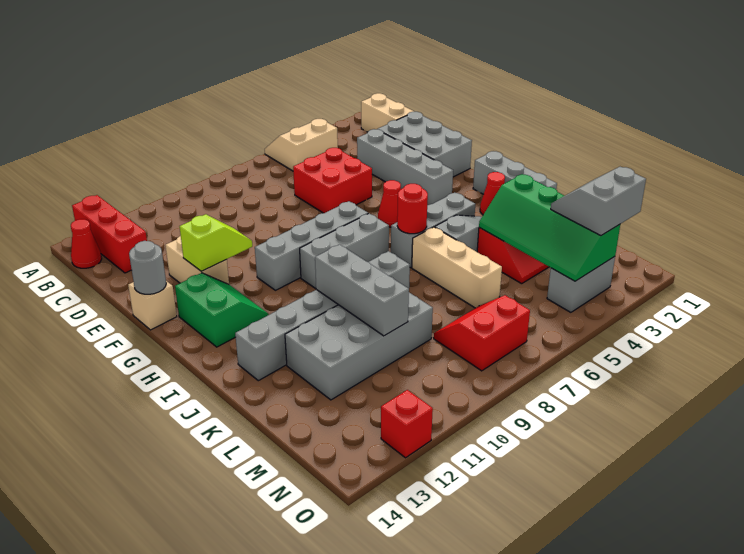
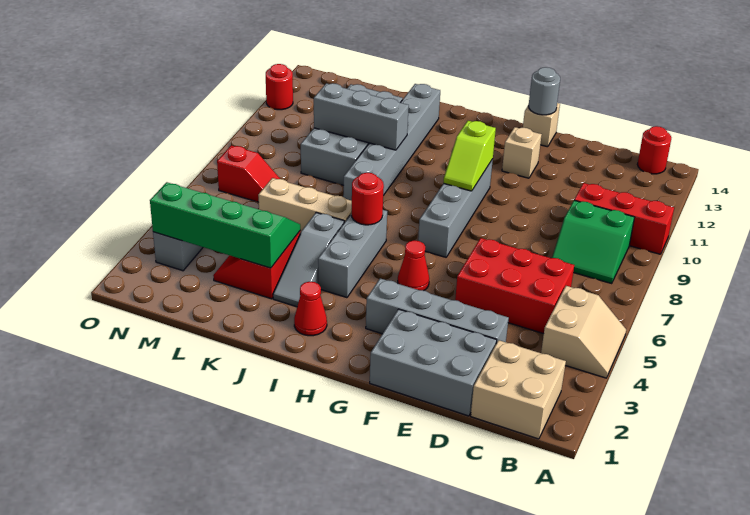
red 1x3 brick [72,195,147,273] -> red 1x3 brick moved to [574,183,674,254]
tan 1x2 brick [361,93,414,132] -> tan 2x2 brick [471,340,566,439]
red 1x1 cone [71,219,102,268] -> red 1x1 round brick [637,126,671,174]
red 2x2 brick [293,148,372,213] -> red 2x3 brick [455,238,574,334]
tan 1x2 brick [165,236,229,284] -> tan 1x1 brick [502,127,542,178]
lime 1x2 slope [180,214,252,271] -> lime 1x2 slope moved to [444,121,496,191]
green 2x2 slope [175,273,269,347] -> green 2x2 slope moved to [552,200,634,284]
grey 1x3 brick [473,151,557,194] -> none
grey 1x3 brick [300,213,389,289] -> none
grey 2x2 slope [551,167,646,236] -> none
red 2x2 slope [434,295,530,371] -> red 1x2 slope [217,145,280,202]
red 1x1 brick [381,390,433,458] -> red 1x1 round brick [266,64,293,110]

